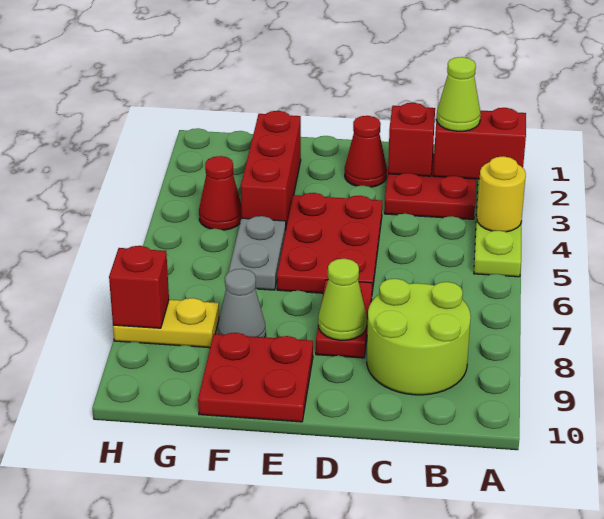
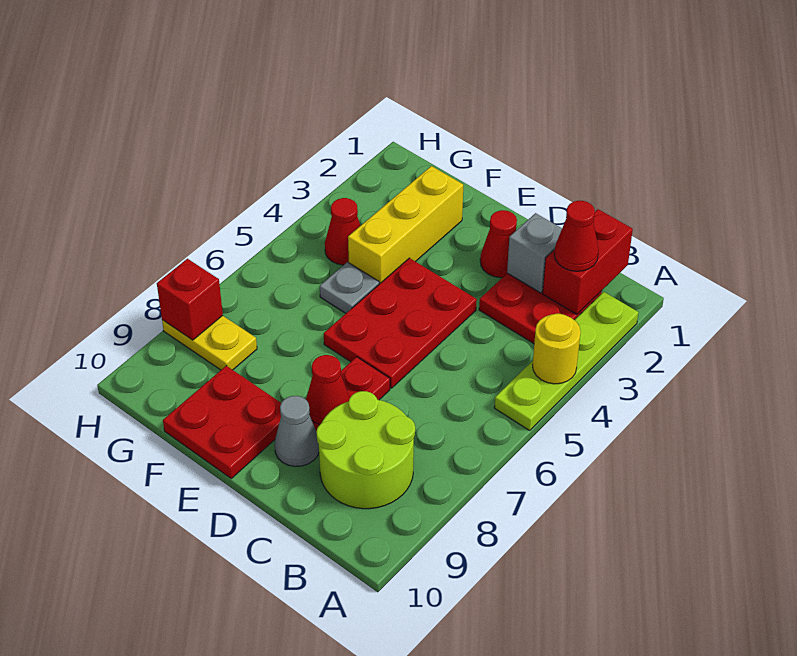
red 1x2 brick [433,108,526,179] -> red 1x2 brick turned to [543,209,633,314]
lime 1x1 cone [437,57,481,131] -> red 1x1 cone [554,201,599,271]
red 1x1 brick [388,103,435,176] -> grey 1x1 brick [507,213,562,293]
lime 1x1 cone [318,259,367,340] -> red 1x1 cone [306,355,350,425]
red 1x3 brick [241,111,301,227] -> yellow 1x3 brick [348,166,463,284]
grey 1x2 plate [228,216,286,290] -> grey 1x1 plate [320,262,379,313]
grey 1x1 cone [218,269,266,337] -> grey 1x1 cone moved to [275,396,319,466]

